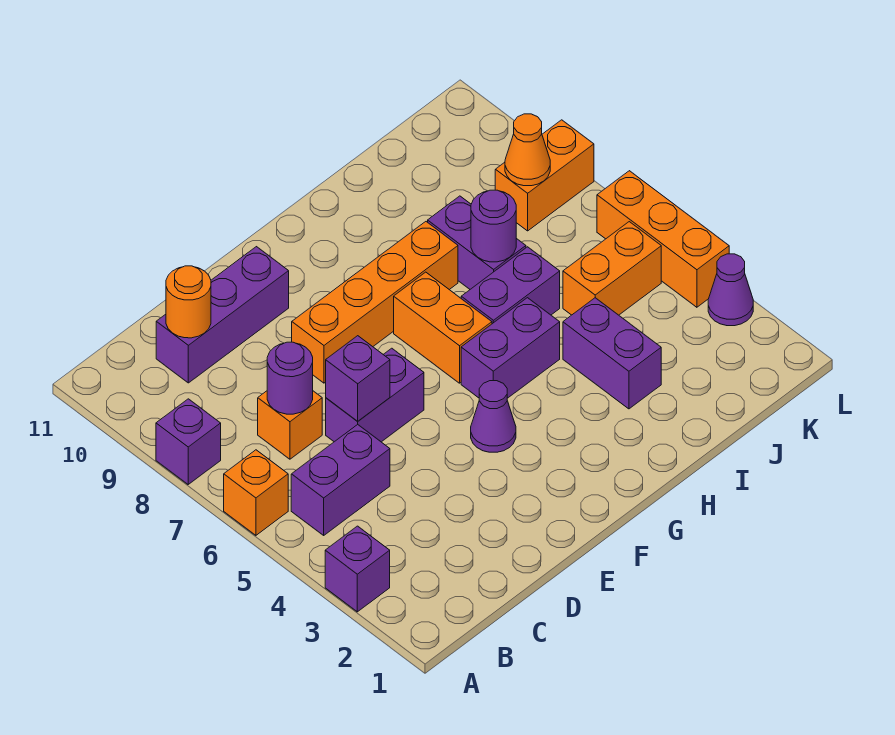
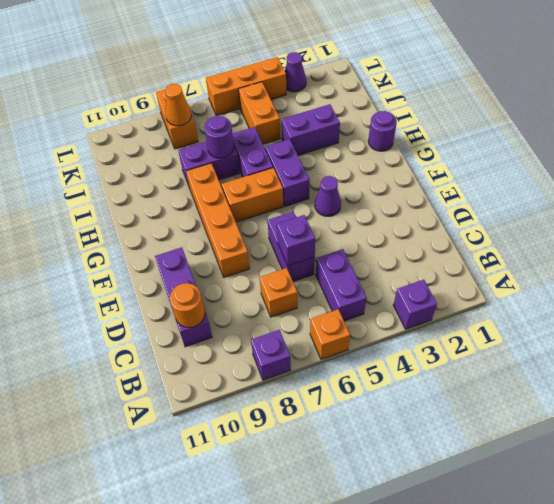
purple 1x1 round brick [267,342,313,414] -> purple 1x1 round brick moved to [368,111,397,151]

